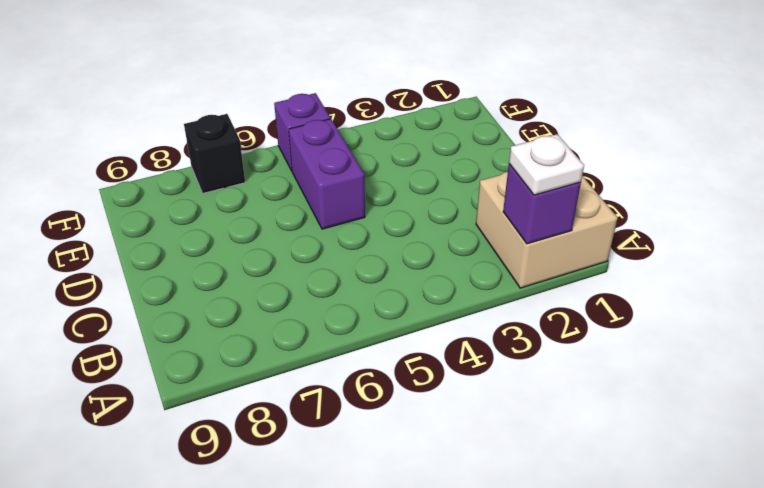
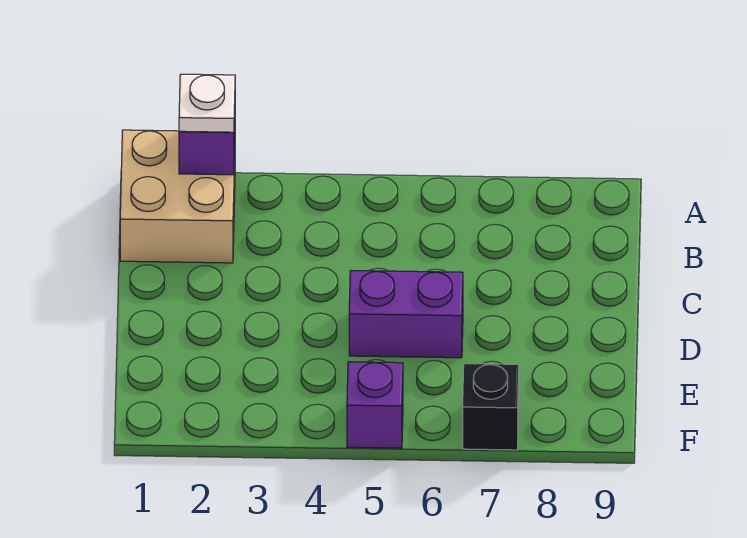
purple 1x2 brick [289,119,365,229] -> purple 1x2 brick turned to [349,271,463,358]

